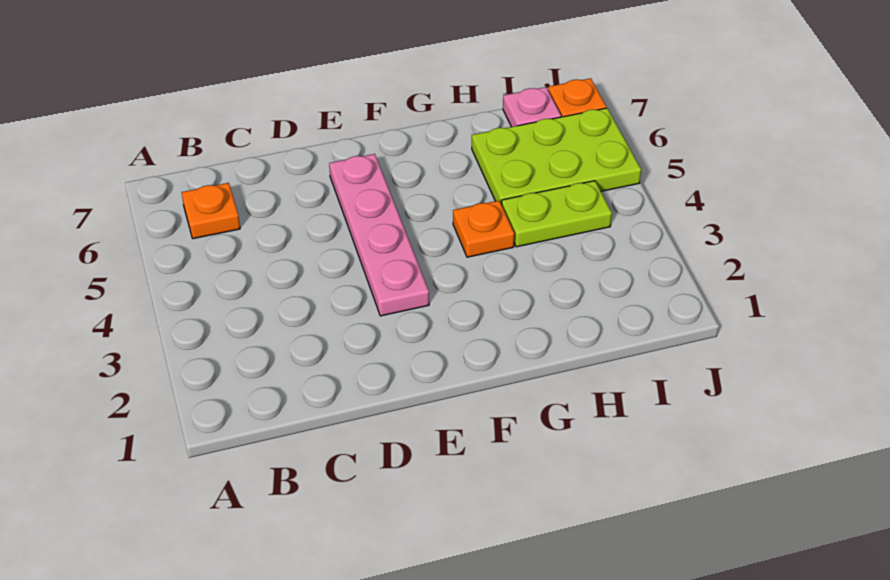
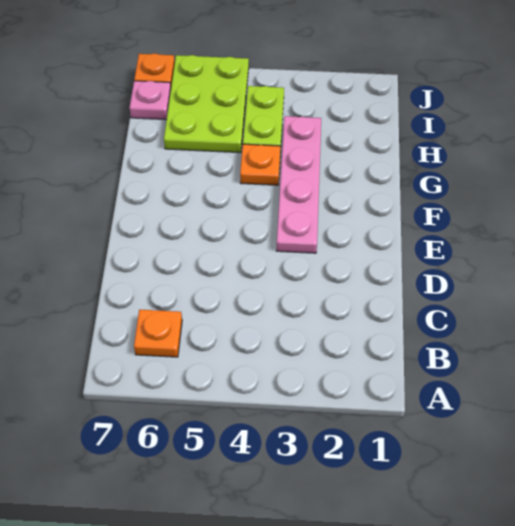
pink 1x4 plate [329,154,429,316] -> pink 1x4 plate turned to [276,116,321,253]

